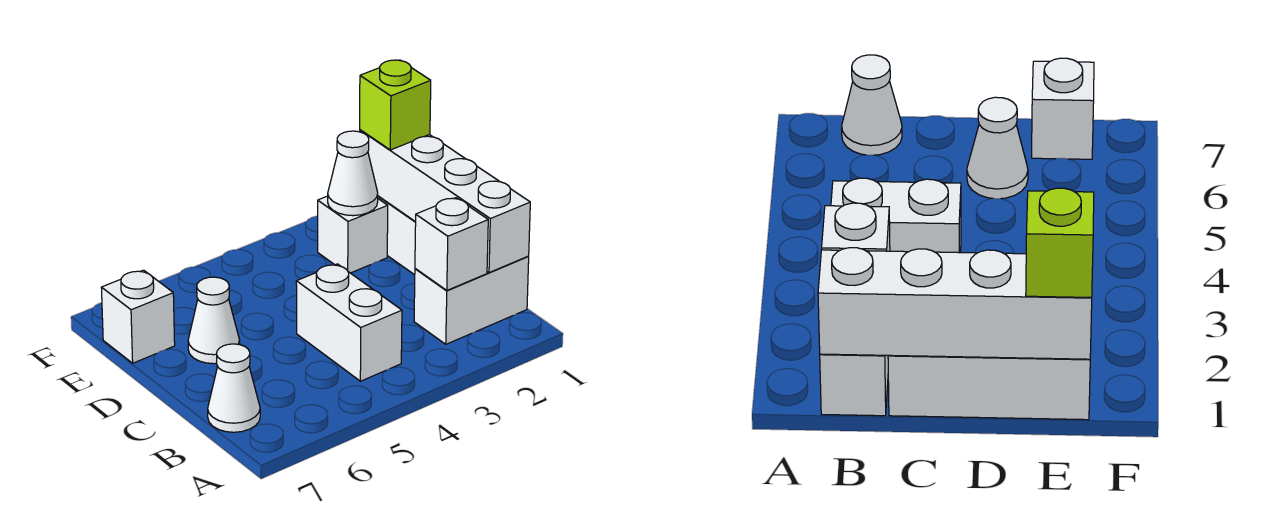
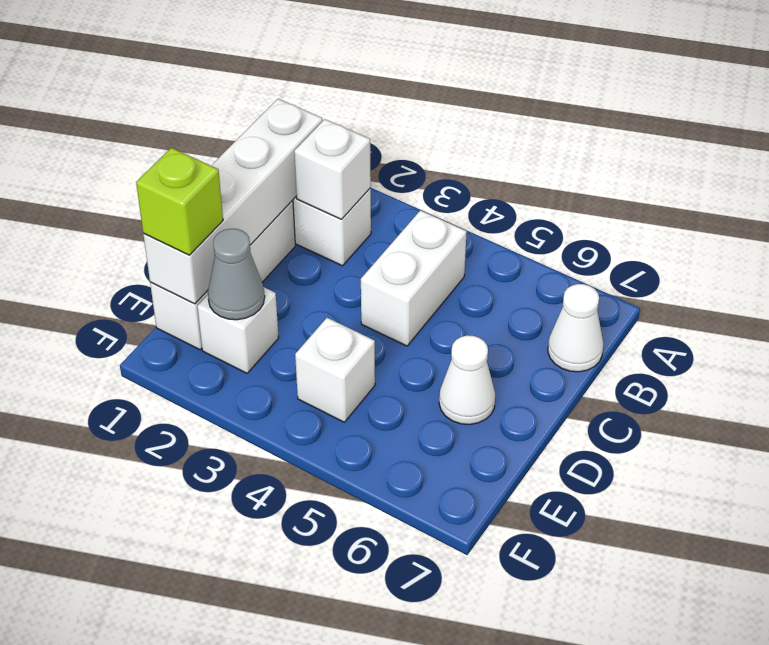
white 1x1 cone [328,131,378,216] -> grey 1x1 cone [208,229,265,320]
white 1x1 brick [101,270,175,363] -> white 1x1 brick moved to [295,318,375,422]

